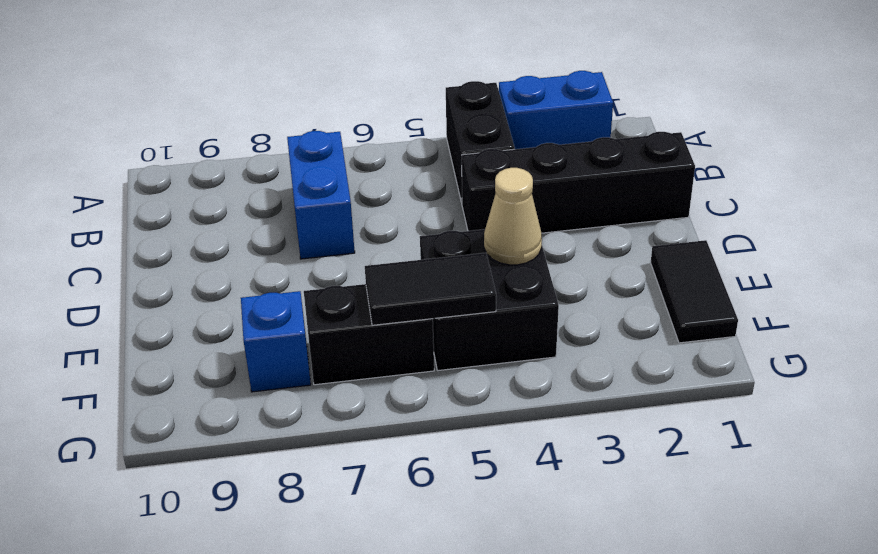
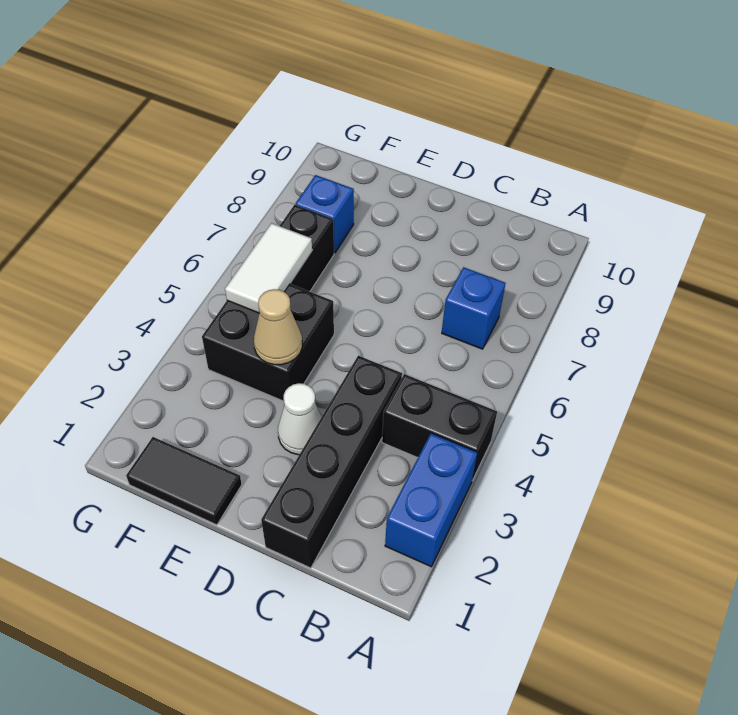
blue 1x2 brick [287,131,355,259] -> blue 1x1 brick [442,267,506,349]
none -> white 1x1 cone [278,383,322,455]
black 1x2 tile [365,253,496,325] -> white 1x2 tile [225,223,312,313]

